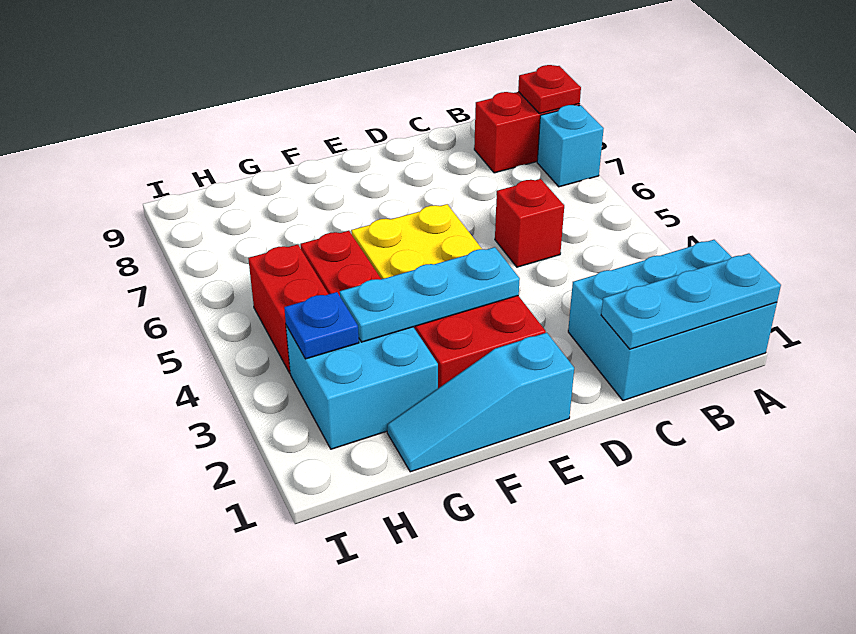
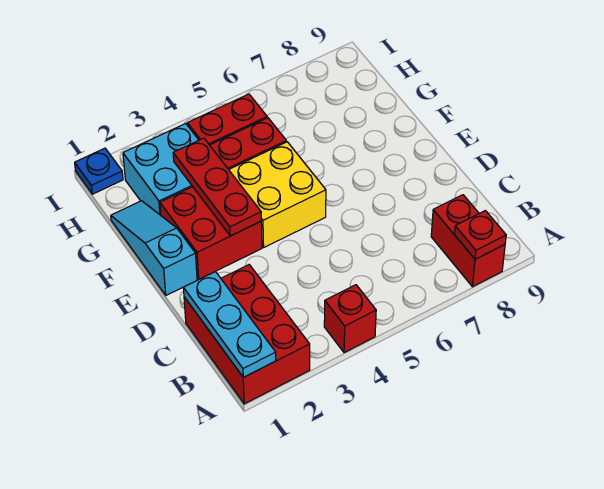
cyan 2x3 brick [568,240,777,401] -> red 2x3 brick [184,265,310,404]
cyan 1x1 brick [537,105,604,187] -> none
red 1x1 brick [495,179,564,267] -> red 1x1 brick moved to [324,285,376,353]
cyan 1x3 plate [340,247,520,342] -> red 1x3 plate [173,138,261,236]
blue 1x1 plate [284,292,359,359] -> blue 1x1 plate moved to [75,148,123,194]

